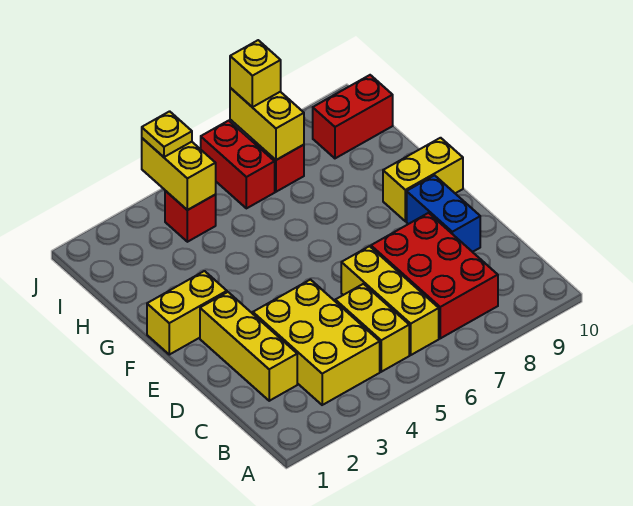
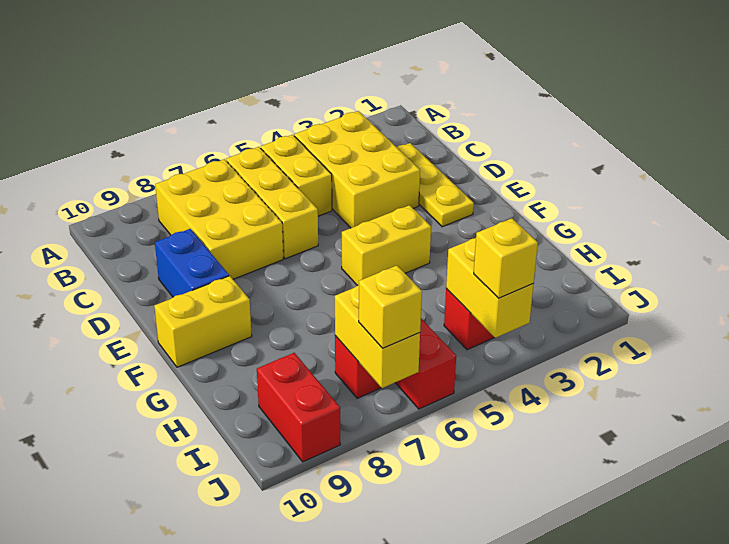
red 2x3 brick [371,213,498,338] -> yellow 2x3 brick [155,159,283,279]
yellow 1x3 brick [200,292,297,401] -> yellow 1x3 plate [397,143,474,227]
yellow 1x2 brick [147,271,227,355] -> yellow 1x2 brick moved to [342,205,431,286]
red 1x2 brick [313,75,393,158] -> red 1x2 brick turned to [257,353,340,462]
yellow 1x1 plate [142,111,192,157] -> yellow 1x1 brick [474,218,538,298]

